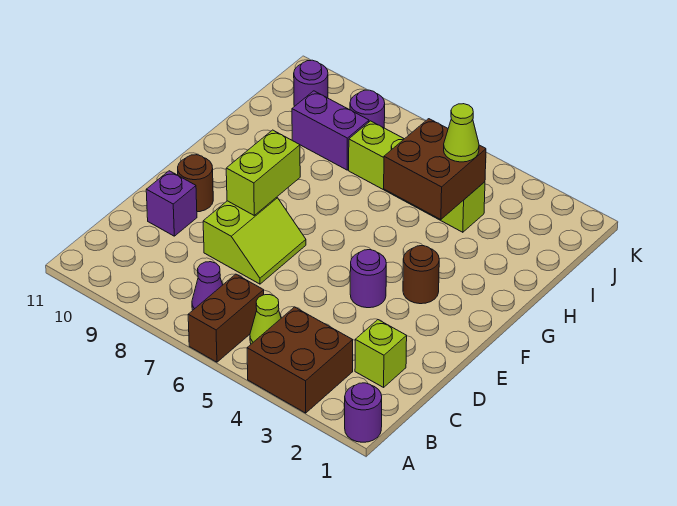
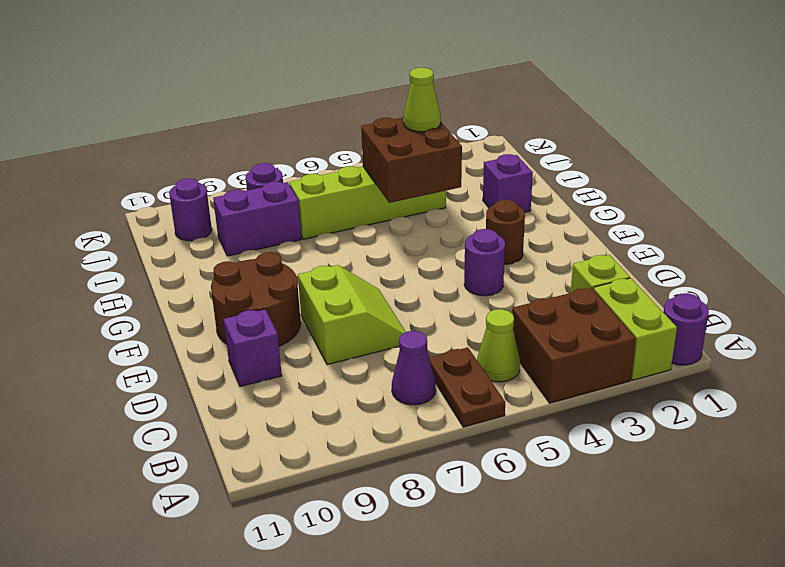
brown 1x2 brick [188,274,264,362] -> brown 1x2 plate [429,347,505,427]
lime 1x2 brick [226,130,300,215] -> lime 1x2 brick moved to [594,278,677,380]
brown 1x1 round brick [178,155,213,212] -> brown 2x2 round brick [211,252,301,346]
none -> purple 1x1 brick [483,154,533,212]

